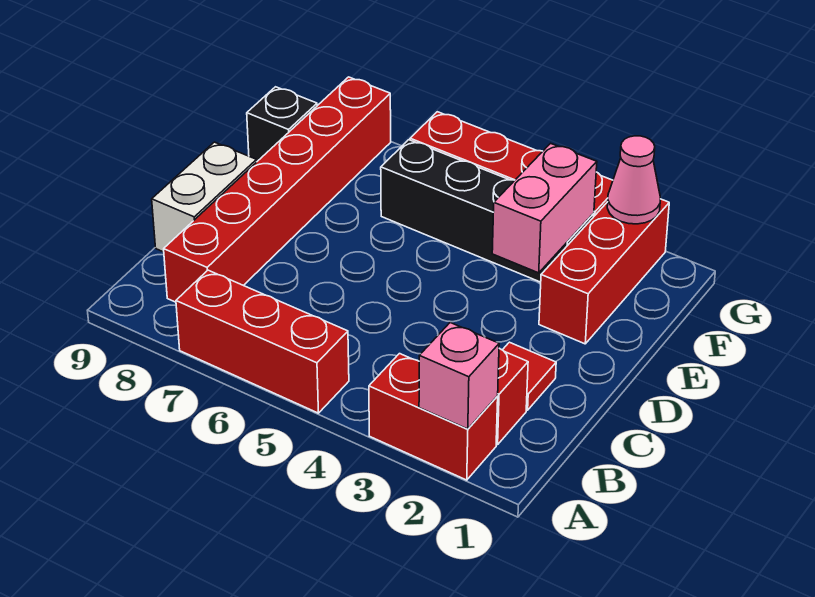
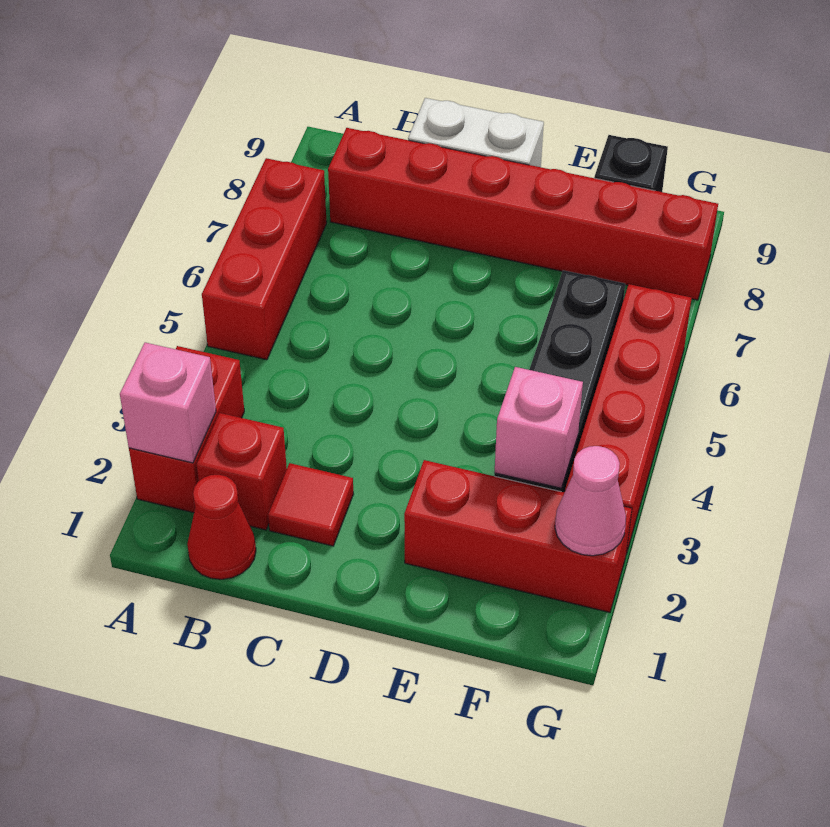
none -> red 1x1 cone [187,475,256,579]
pink 1x2 brick [492,143,597,273] -> pink 1x1 brick [495,367,583,488]

